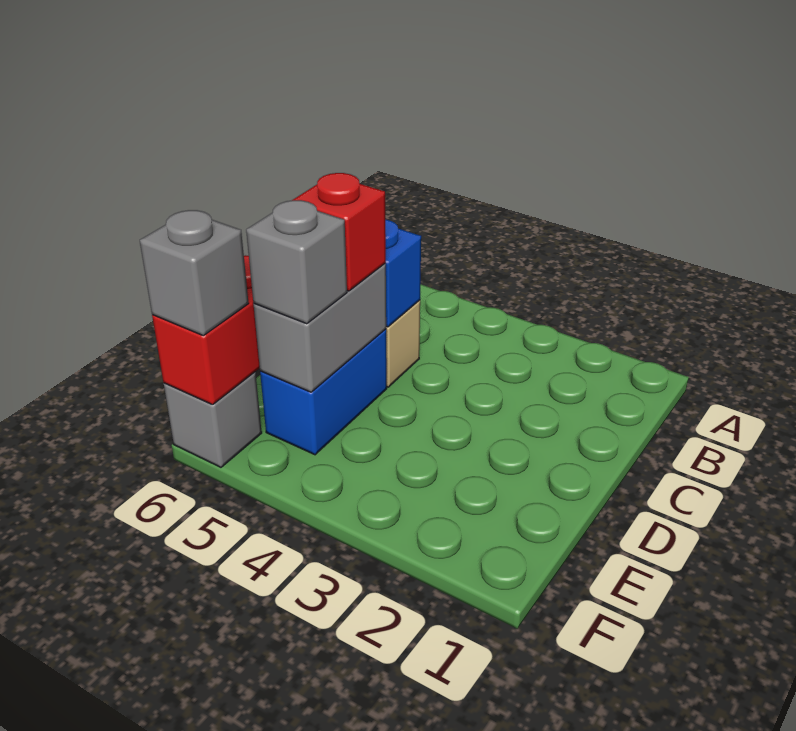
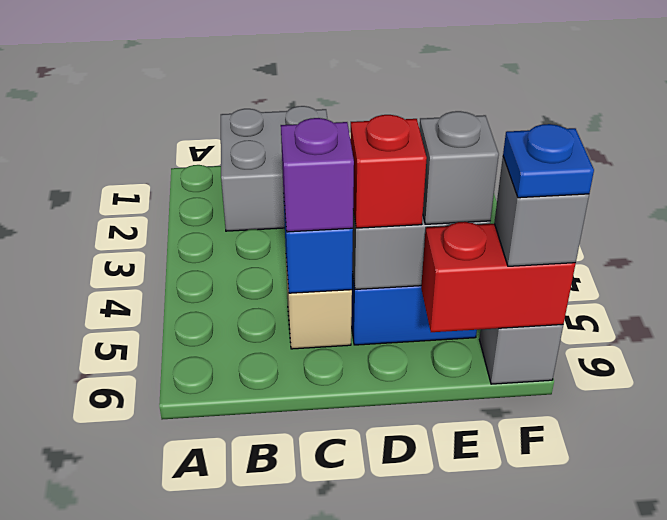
none -> grey 2x2 brick [221,106,328,231]
none -> purple 1x1 brick [281,118,354,232]
none -> blue 1x1 plate [503,124,594,198]

